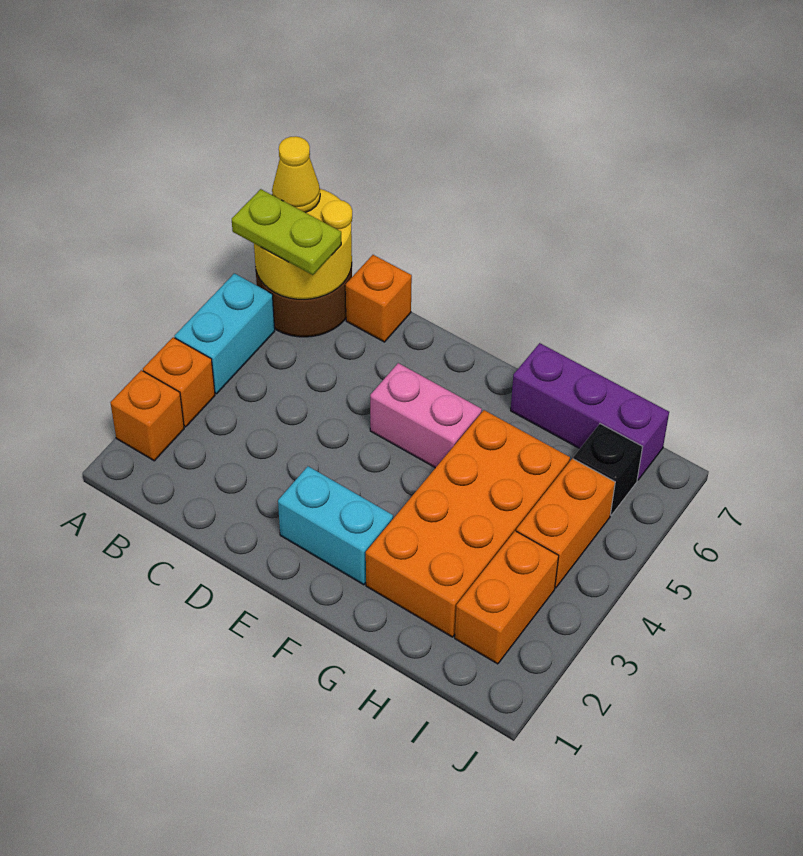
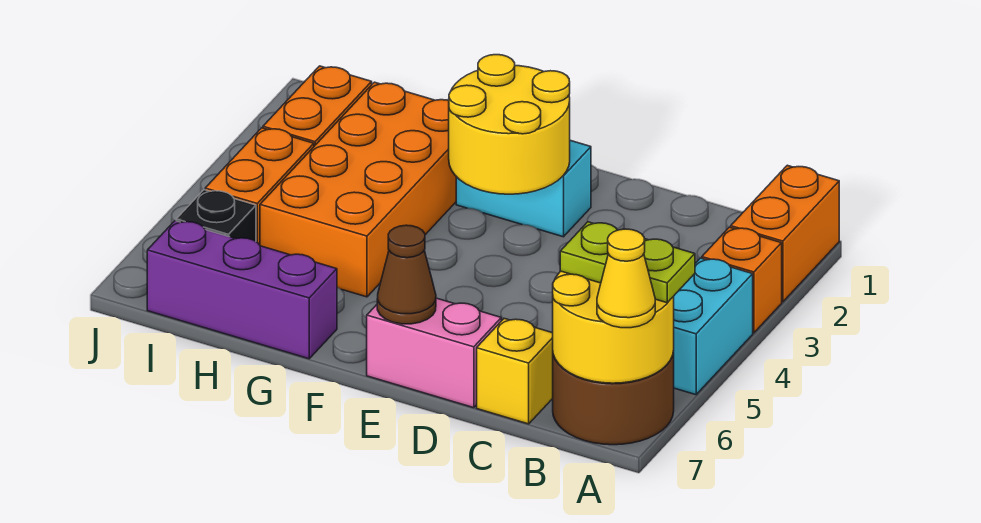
orange 1x1 brick [110,370,184,461] -> orange 1x2 brick [731,165,839,302]
orange 1x1 brick [346,255,412,342] -> yellow 1x1 brick [477,318,553,424]
none -> yellow 2x2 round brick [449,55,570,194]
pink 1x2 brick [370,363,482,468] -> pink 1x2 brick moved to [367,298,501,408]
none -> brown 1x1 cone [377,225,436,324]

